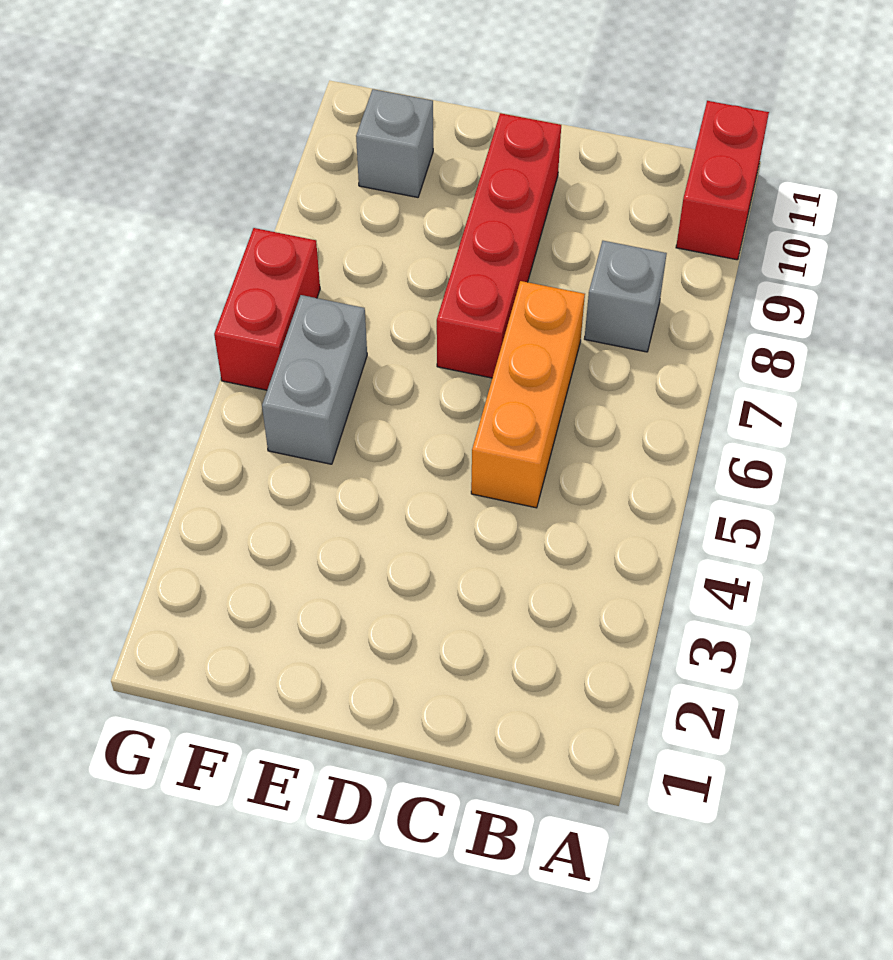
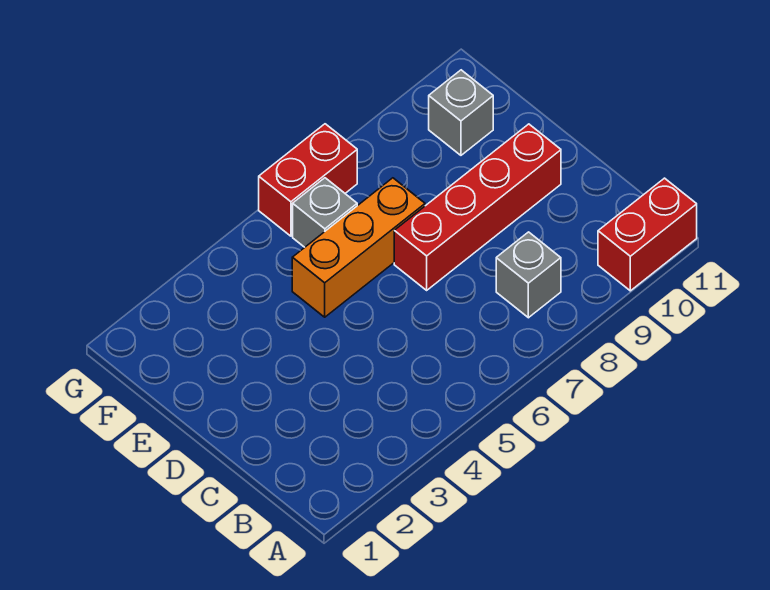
orange 1x3 brick [471,281,585,508] -> orange 1x3 brick moved to [292,178,425,317]
grey 1x2 brick [262,295,367,464] -> grey 1x1 brick [293,178,357,247]

